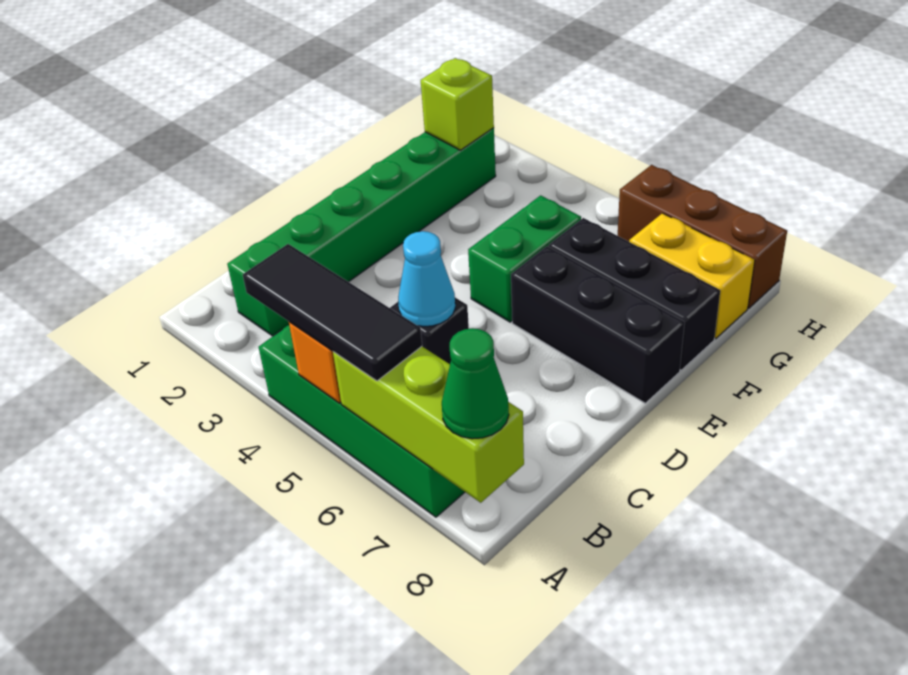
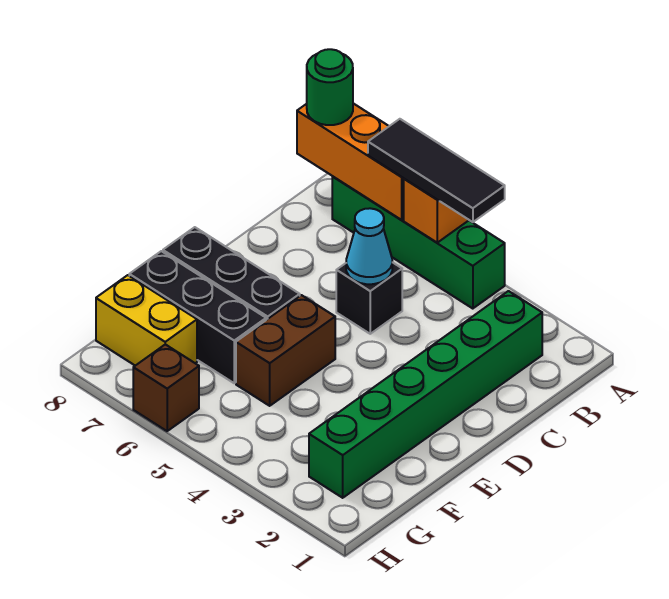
lime 1x3 brick [333,347,524,503] -> orange 1x3 brick [297,103,404,220]
green 1x1 cone [442,328,509,439] -> green 1x1 round brick [307,49,353,125]
green 1x2 brick [468,195,581,322] -> brown 1x2 brick [236,295,335,406]
lime 1x1 brick [421,58,494,150] -> none
brown 1x3 brick [618,165,787,308] -> brown 1x1 brick [133,344,199,431]

